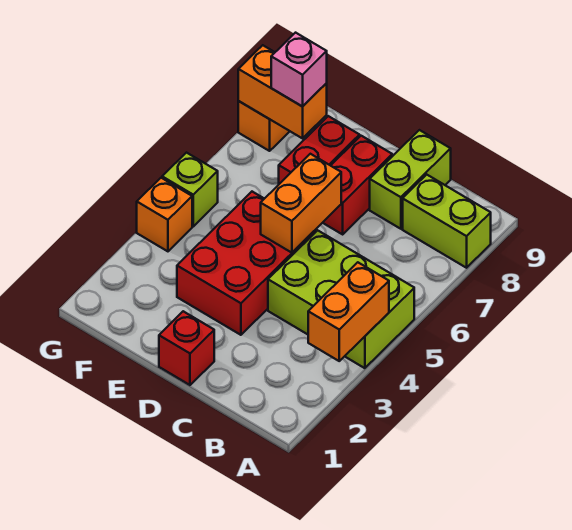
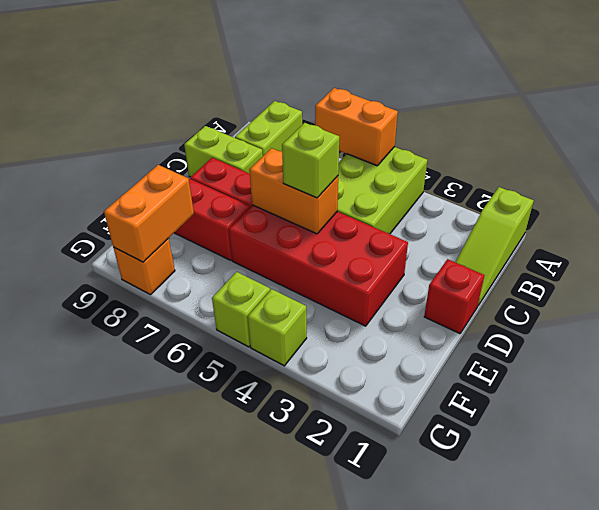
none -> lime 1x3 slope [455,187,534,305]
orange 1x2 brick [308,262,389,361] -> orange 1x2 brick moved to [315,88,398,166]
red 2x3 brick [177,192,316,335] -> red 2x4 brick [229,205,408,326]
none -> lime 1x1 brick [282,123,339,198]
pink 1x1 brick [271,33,327,107] -> none
orange 1x1 brick [137,178,192,251] -> lime 1x1 brick [248,289,307,366]

